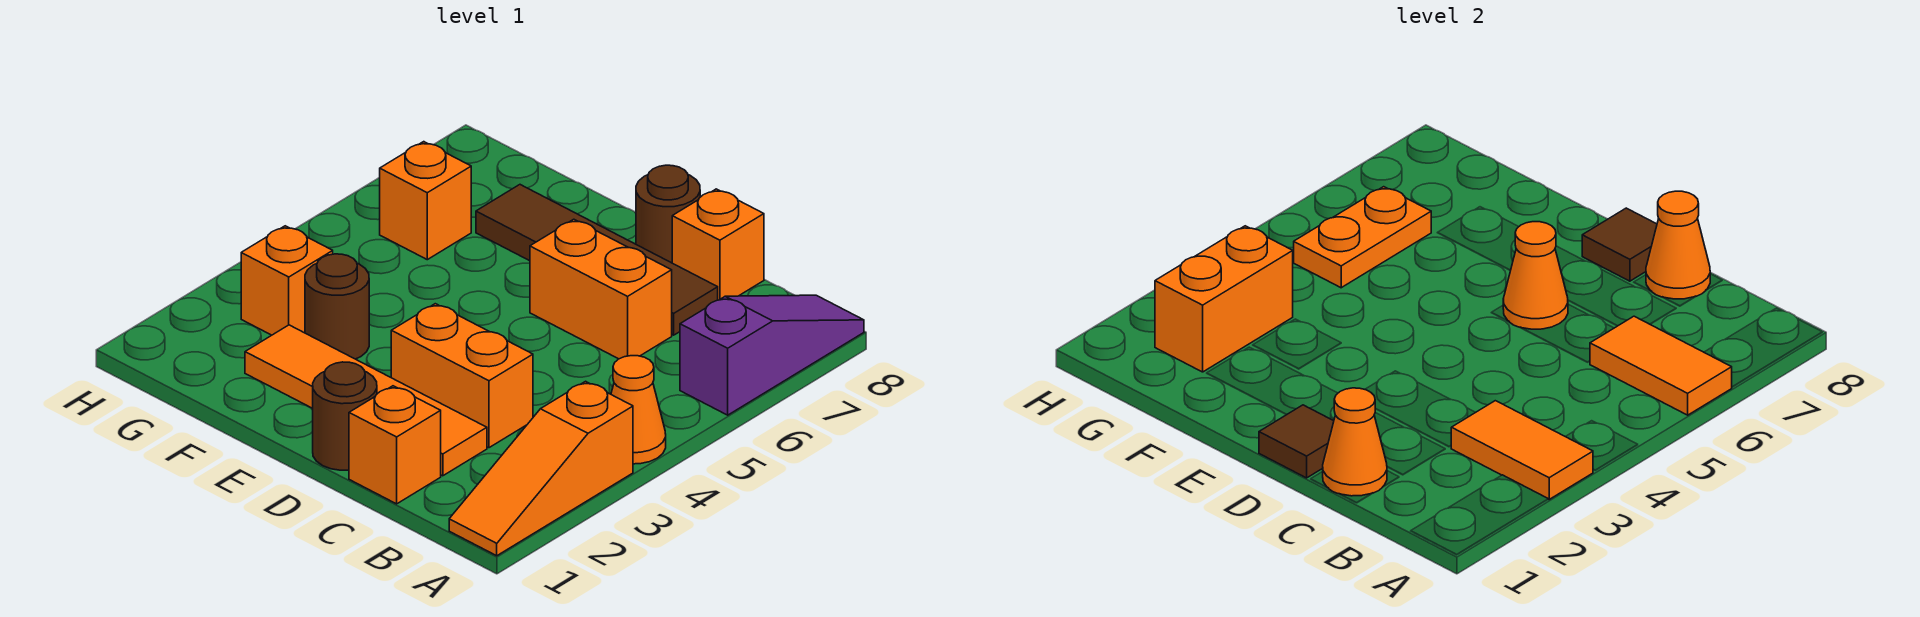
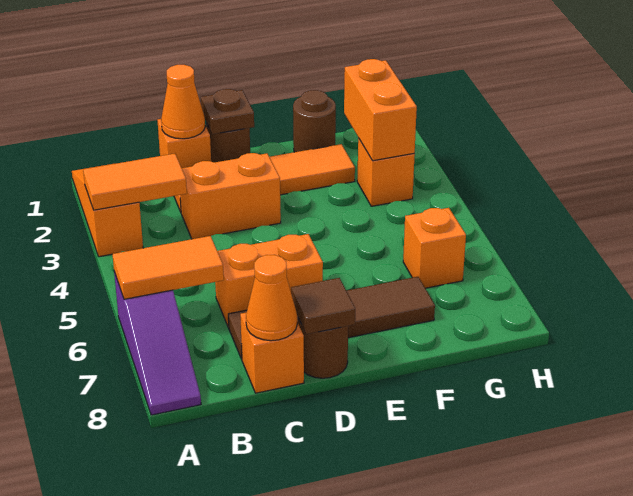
orange 1x1 cone [611,356,666,464] -> none
brown 1x1 tile [1259,405,1334,478] -> brown 1x1 plate [201,89,254,134]
orange 1x1 cone [1503,222,1568,329] -> none
brown 1x1 round brick [305,254,369,359] -> brown 1x1 round brick moved to [293,90,336,152]
orange 1x2 plate [1294,187,1431,288] -> none

